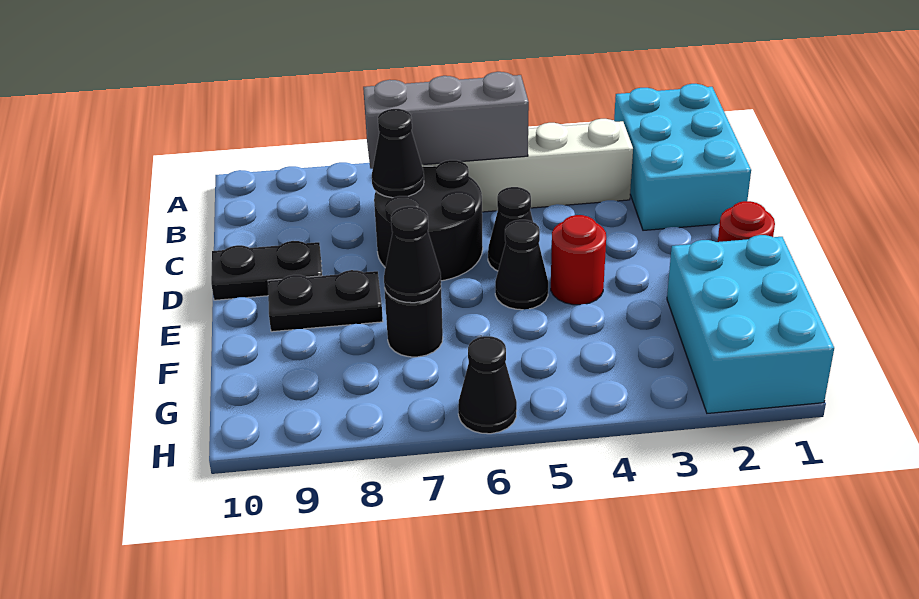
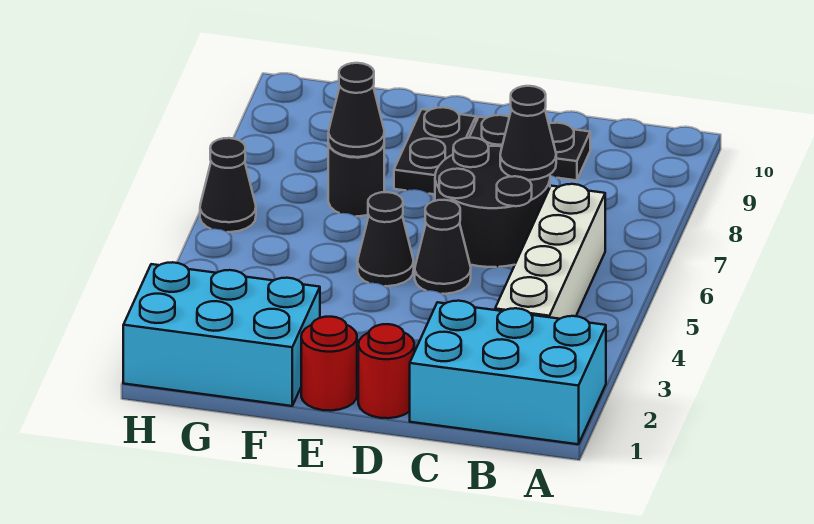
grey 1x3 brick [363,72,529,169] -> none
black 1x2 plate [211,241,322,300] -> black 1x2 plate turned to [469,115,590,180]
red 1x1 round brick [551,215,606,305] -> red 1x1 round brick moved to [358,324,414,418]

